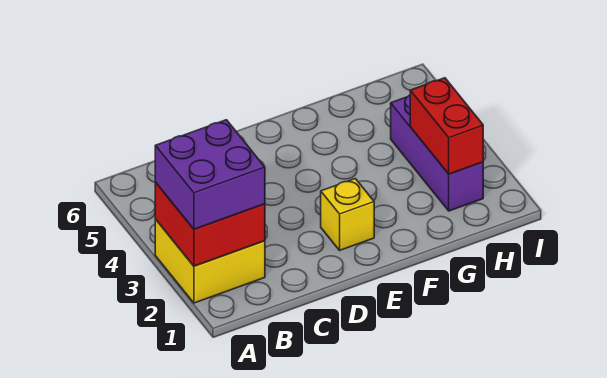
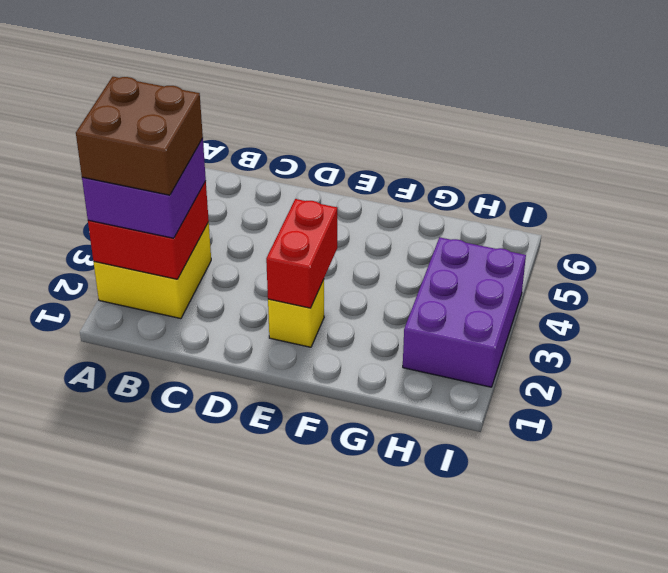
none -> brown 2x2 brick [76,77,203,195]
purple 1x3 brick [391,95,483,211] -> purple 2x3 brick [403,237,526,387]
red 1x2 brick [410,78,483,174] -> red 1x2 brick moved to [266,199,338,308]

